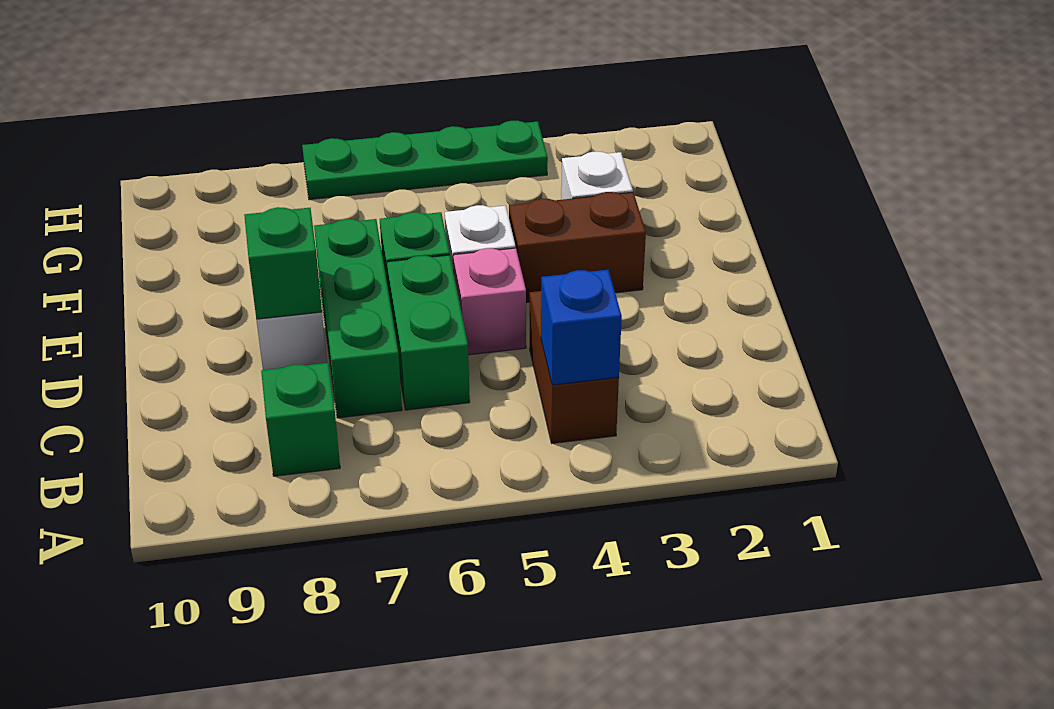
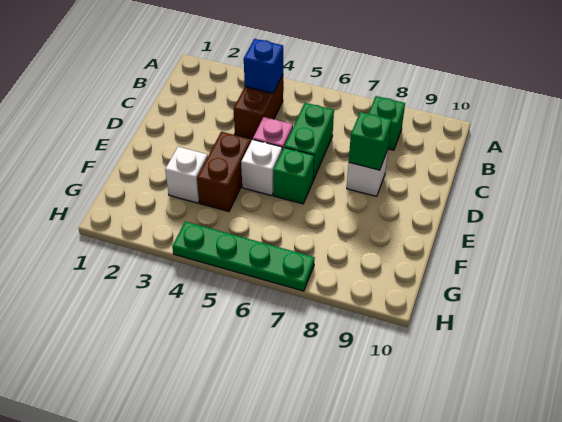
green 1x3 brick [314,219,402,418] -> none
brown 1x2 brick [509,192,646,303] -> brown 1x2 brick turned to [197,132,251,211]

